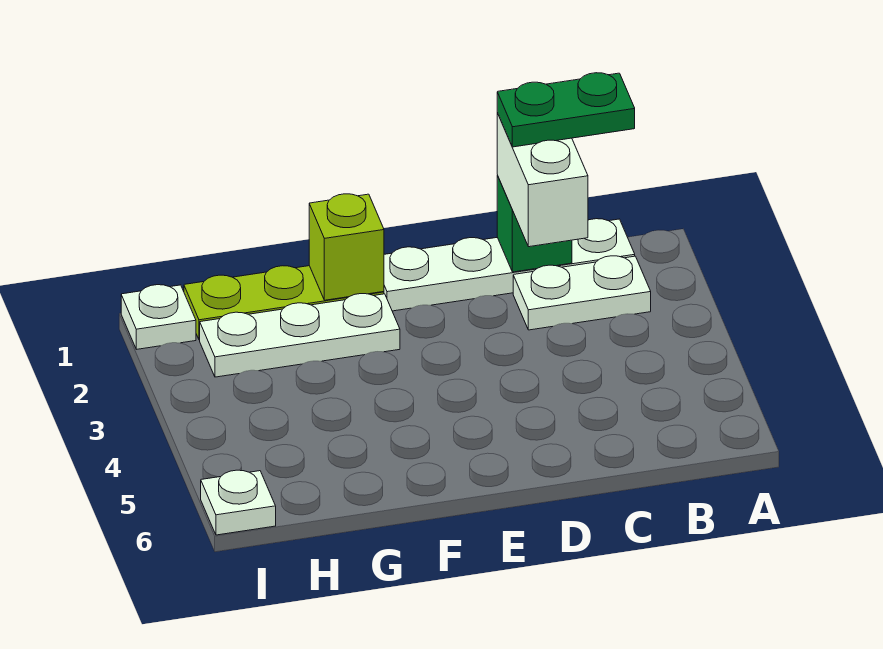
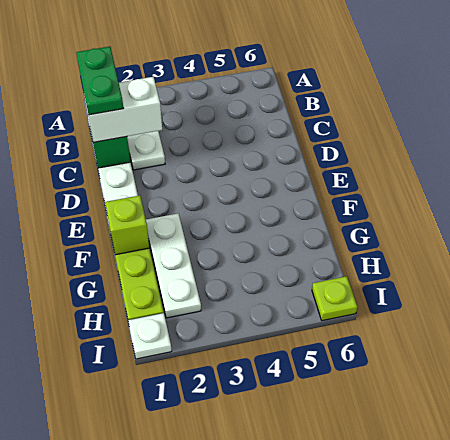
white 1x1 plate [201,470,276,535] -> lime 1x1 plate [312,276,357,321]

